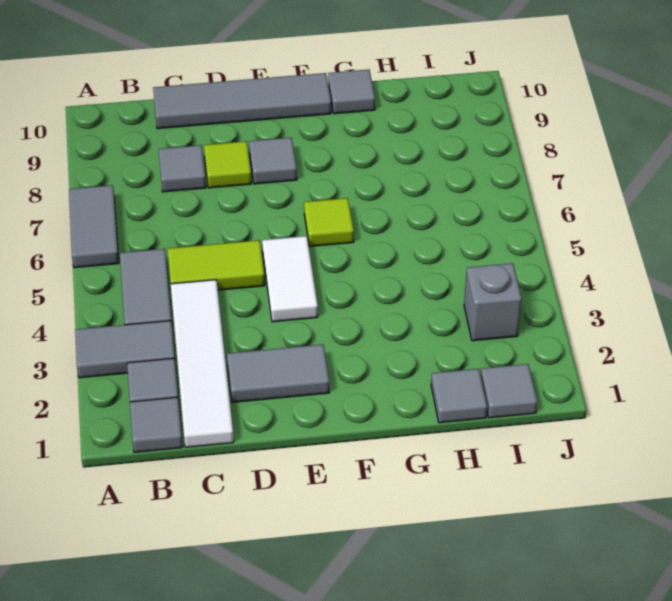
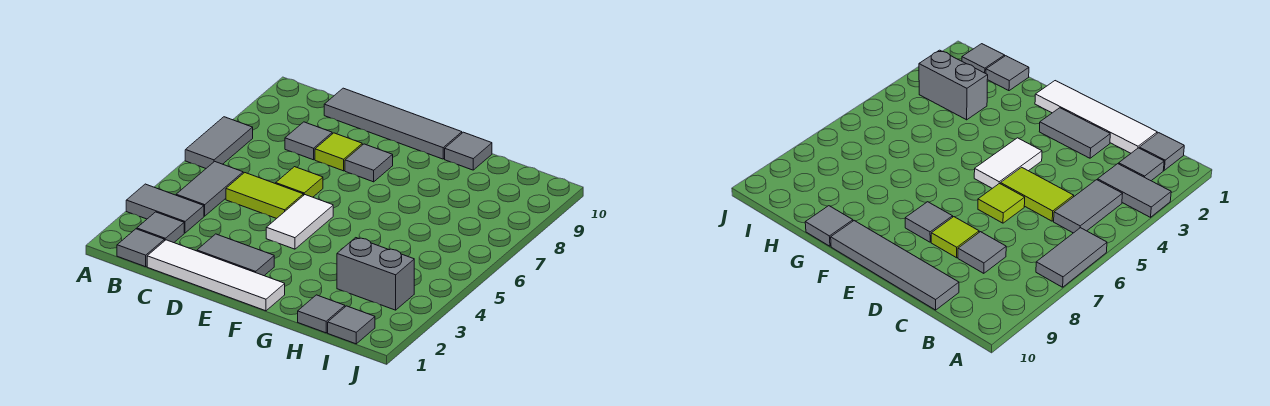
white 1x4 tile [171,280,234,447] -> white 1x4 tile turned to [147,240,285,311]
lime 1x1 tile [304,198,354,246] -> lime 1x1 tile moved to [276,167,323,197]
grey 1x1 brick [464,263,522,341] -> grey 1x2 brick [337,238,414,310]

